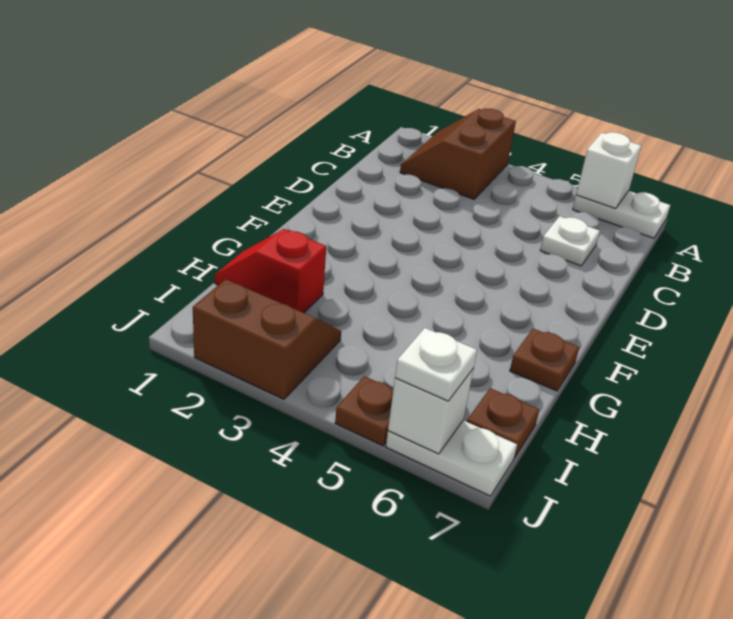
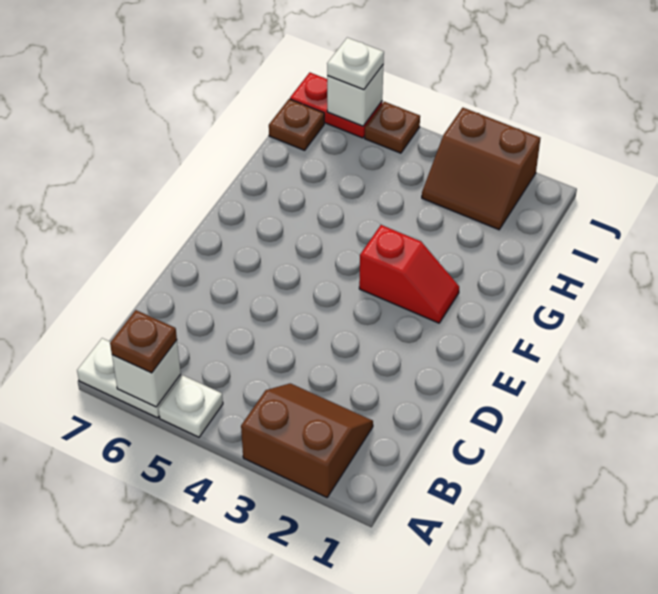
brown 2x2 slope [400,109,516,199] -> brown 2x2 slope turned to [241,383,373,497]
white 1x1 plate [540,216,600,266] -> white 1x1 plate moved to [159,376,223,437]
brown 1x1 plate [510,329,579,391] -> brown 1x1 plate moved to [110,310,177,373]
red 1x2 slope [215,229,326,313] -> red 1x2 slope moved to [359,225,459,323]
white 1x2 plate [386,420,517,496] -> red 1x2 plate [290,73,382,138]

